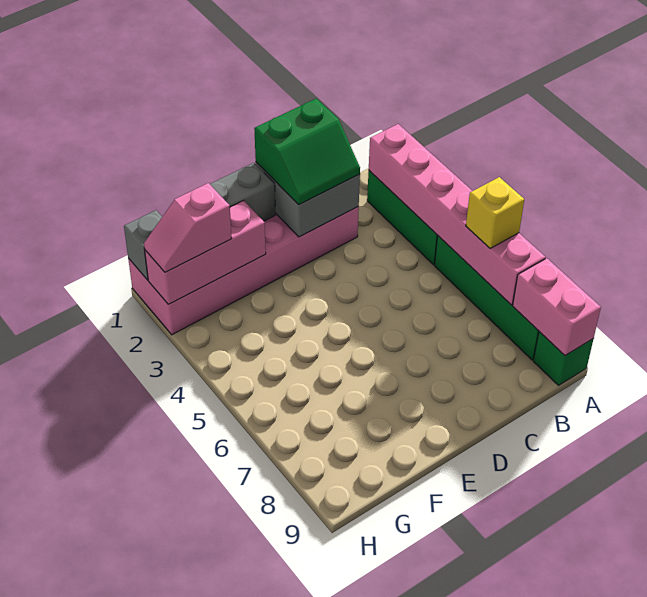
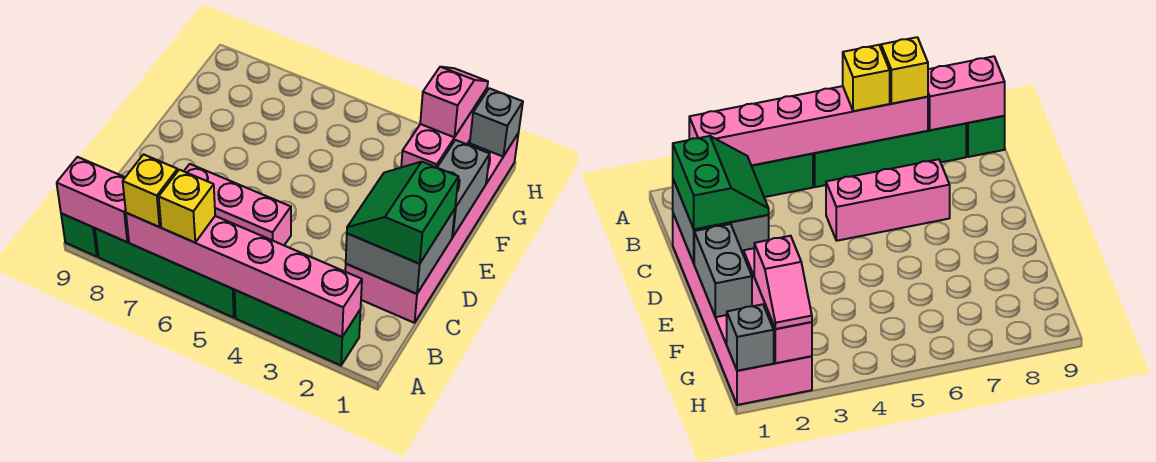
none -> yellow 1x1 brick [123,154,178,227]
none -> pink 1x3 brick [184,164,291,245]

